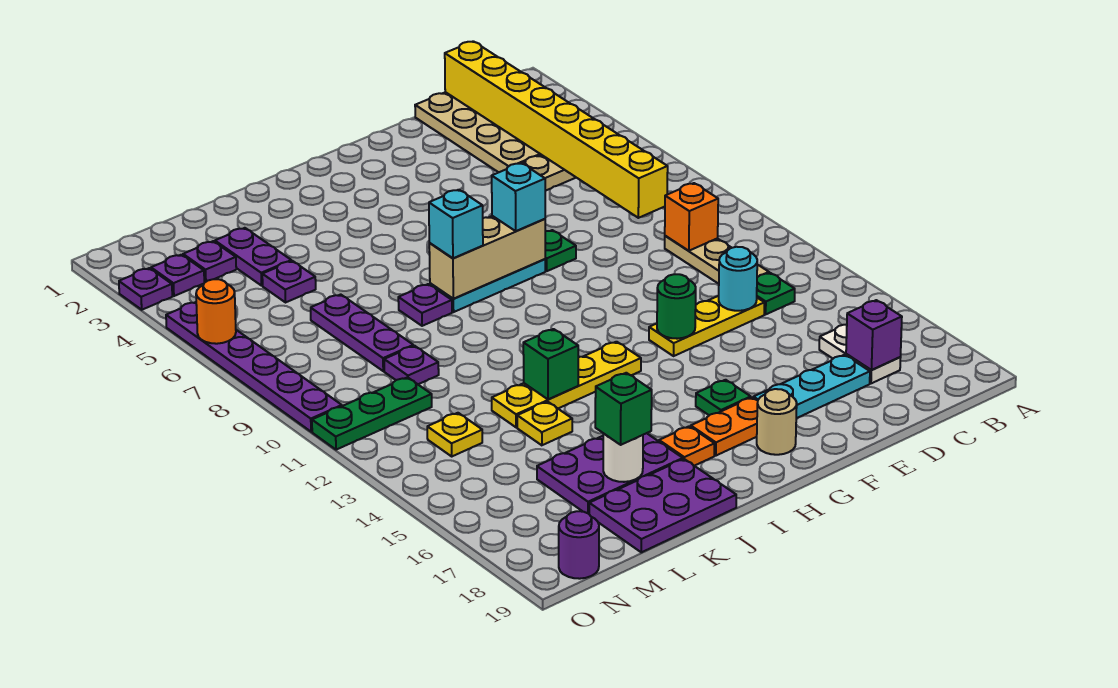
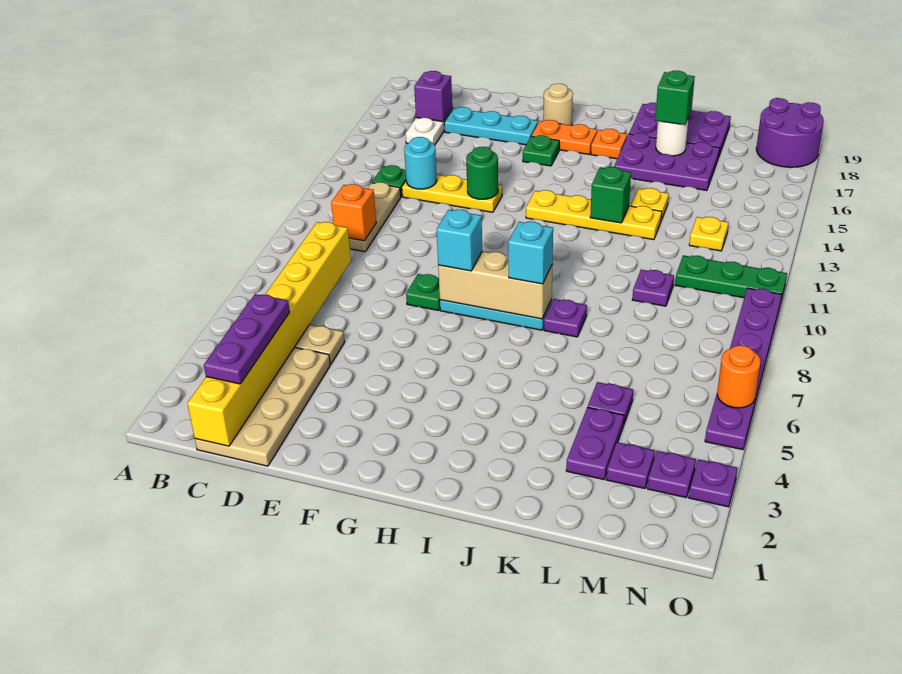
purple 1x3 plate [311,295,413,371] -> purple 1x3 plate moved to [204,294,290,384]
purple 1x1 round brick [559,511,599,579] -> purple 2x2 round brick [756,98,824,167]

